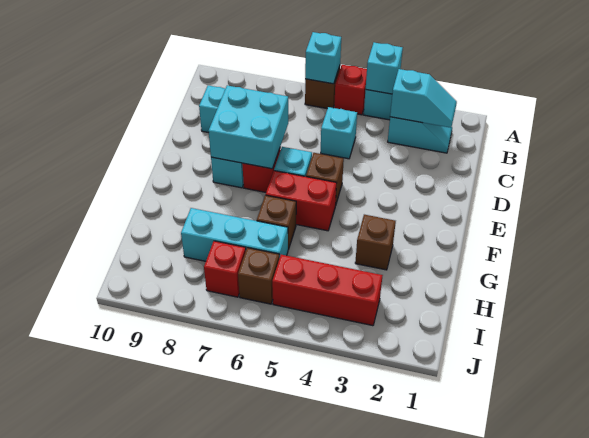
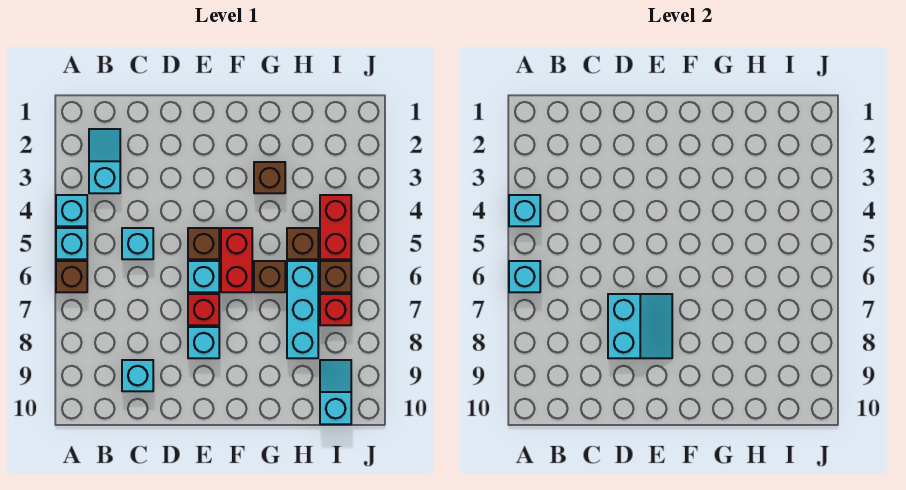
red 1x1 brick [334,65,367,115] -> cyan 1x1 brick [56,228,87,259]
cyan 1x2 slope [390,69,457,128] -> cyan 1x2 slope moved to [320,360,351,424]
cyan 2x2 brick [209,85,288,169] -> cyan 2x2 slope [608,294,672,358]
none -> brown 1x1 brick [287,228,318,259]
red 1x3 brick [272,255,383,326] -> red 1x2 brick [320,195,351,259]

